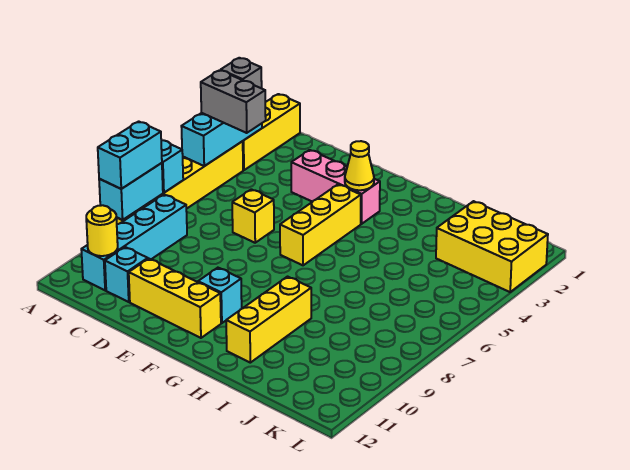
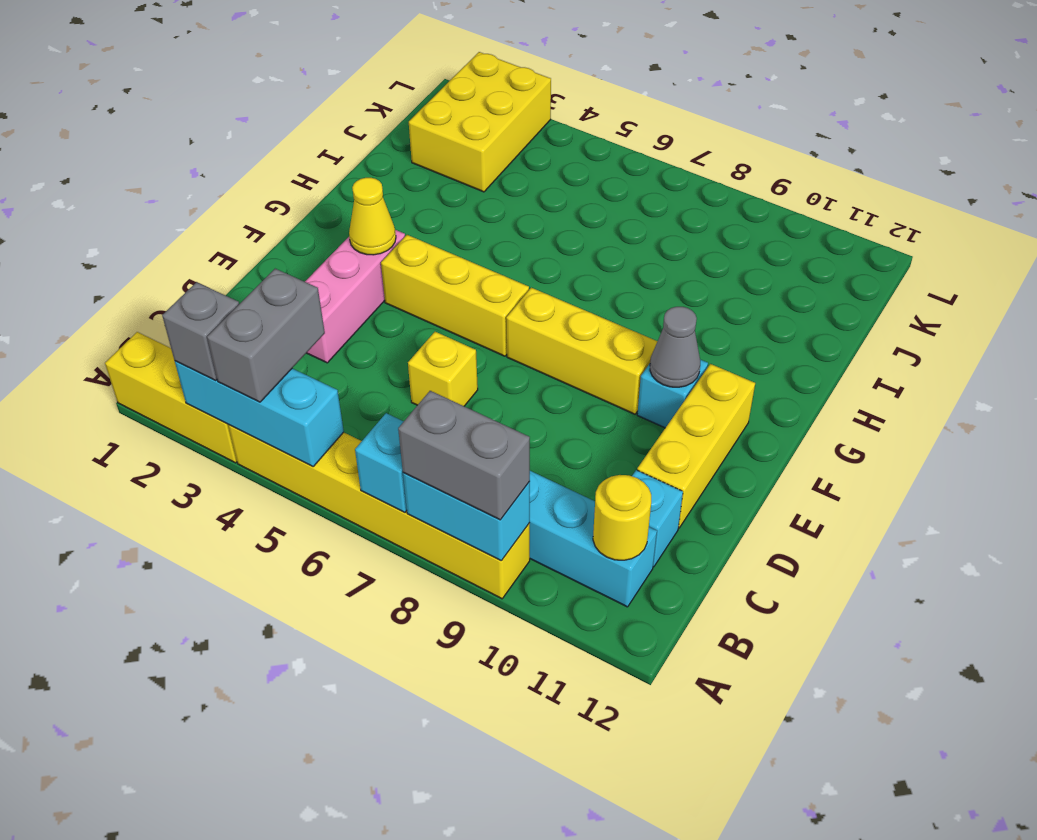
cyan 1x2 brick [98,121,162,189] -> grey 1x2 brick [398,391,530,520]
none -> grey 1x1 cone [650,307,700,387]
yellow 1x3 brick [226,277,311,363] -> yellow 1x3 brick moved to [506,288,658,414]

